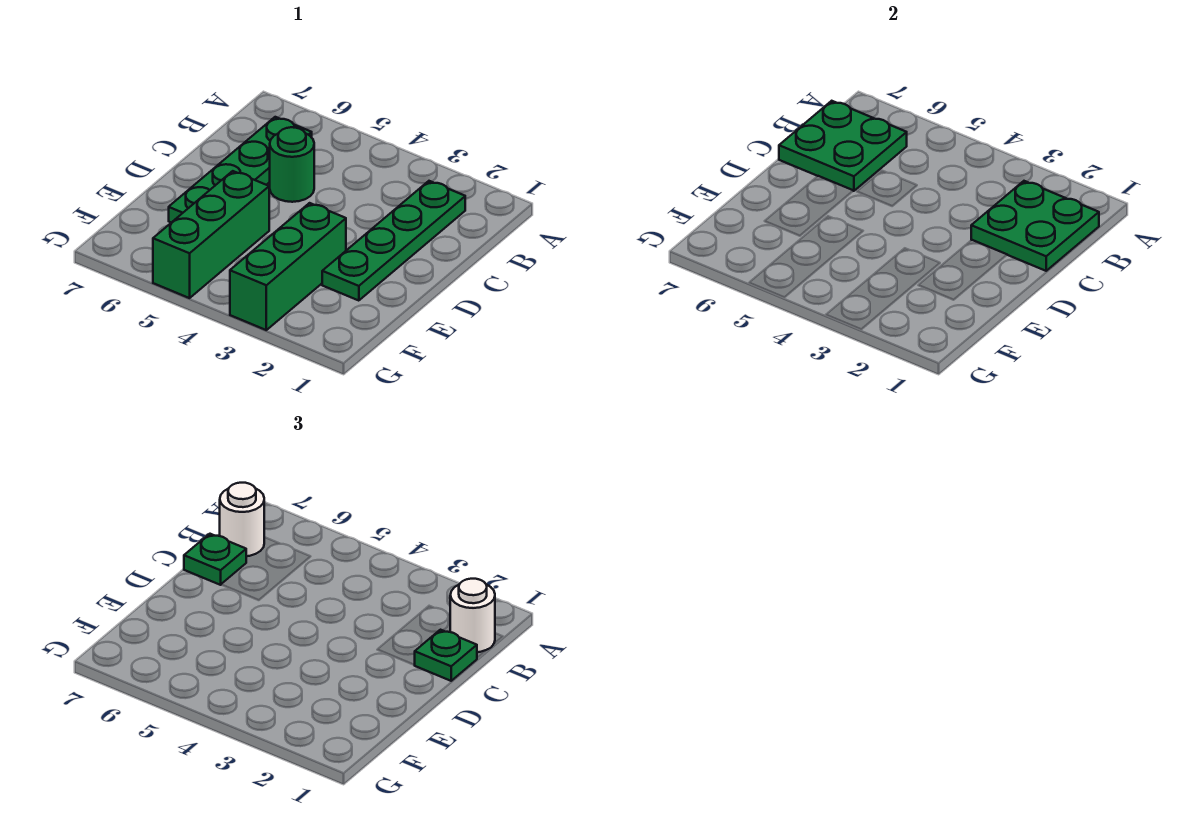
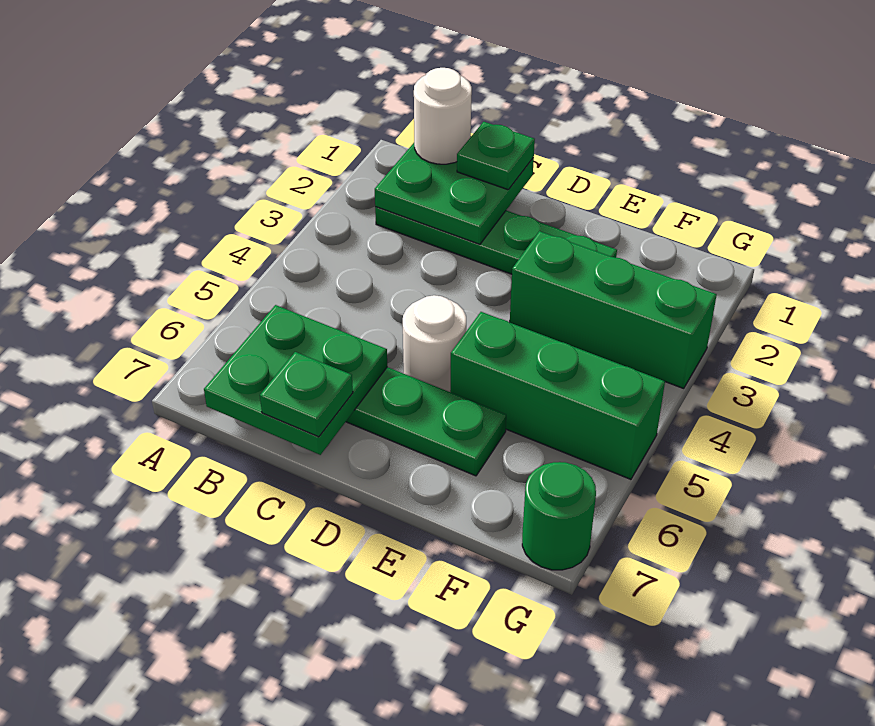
white 1x1 round brick [220,483,264,556] -> white 1x1 round brick moved to [403,295,466,392]
green 1x1 round brick [270,127,314,202] -> green 1x1 round brick moved to [522,462,596,570]

